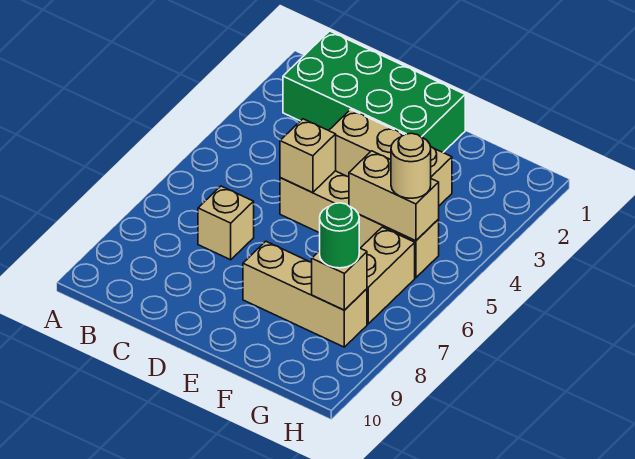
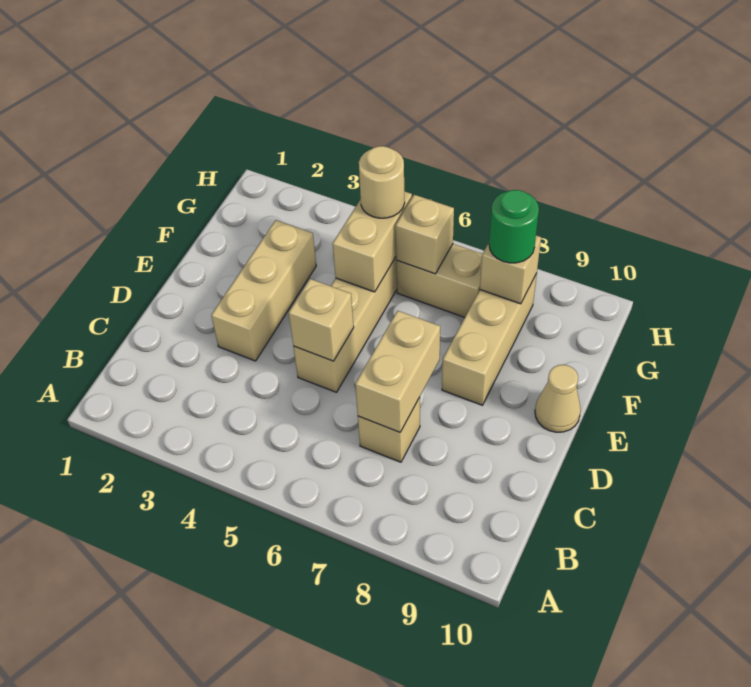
green 2x4 brick [283,31,465,152] -> none
none -> tan 1x2 brick [355,311,440,432]
none -> tan 1x1 cone [535,365,581,432]
none -> tan 1x1 brick [395,195,454,274]

